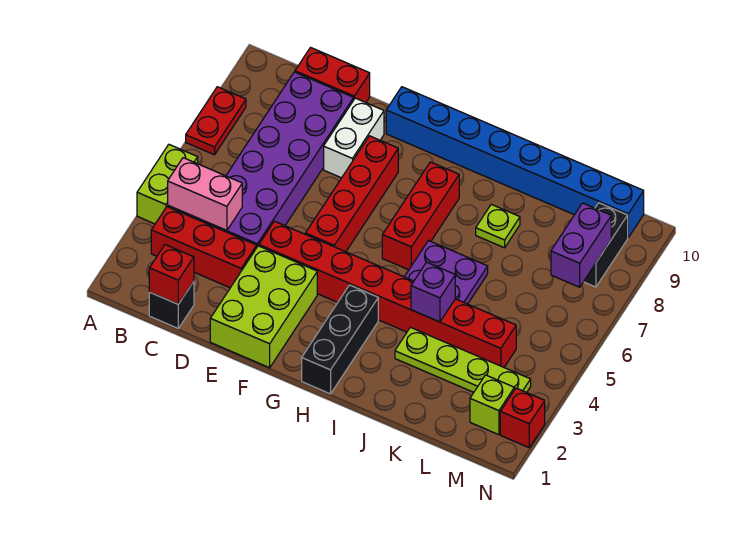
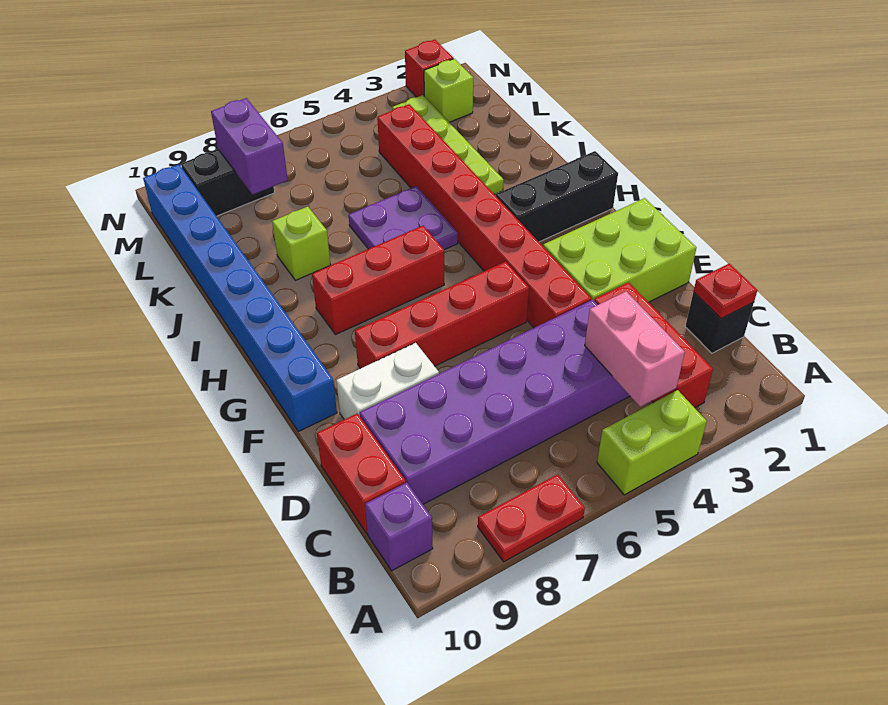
red 1x1 brick [149,245,194,304] -> red 1x1 plate [693,264,757,319]
purple 1x1 brick [411,262,455,322] -> purple 1x1 brick moved to [365,482,433,571]
lime 1x1 plate [476,204,520,248] -> lime 1x1 brick [272,206,330,280]
purple 1x2 brick [551,203,611,287] -> purple 1x2 brick turned to [211,98,288,195]

